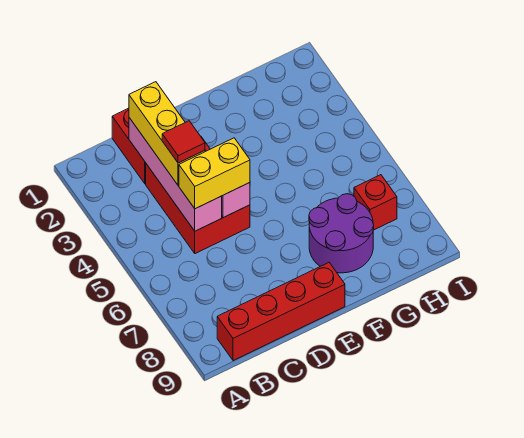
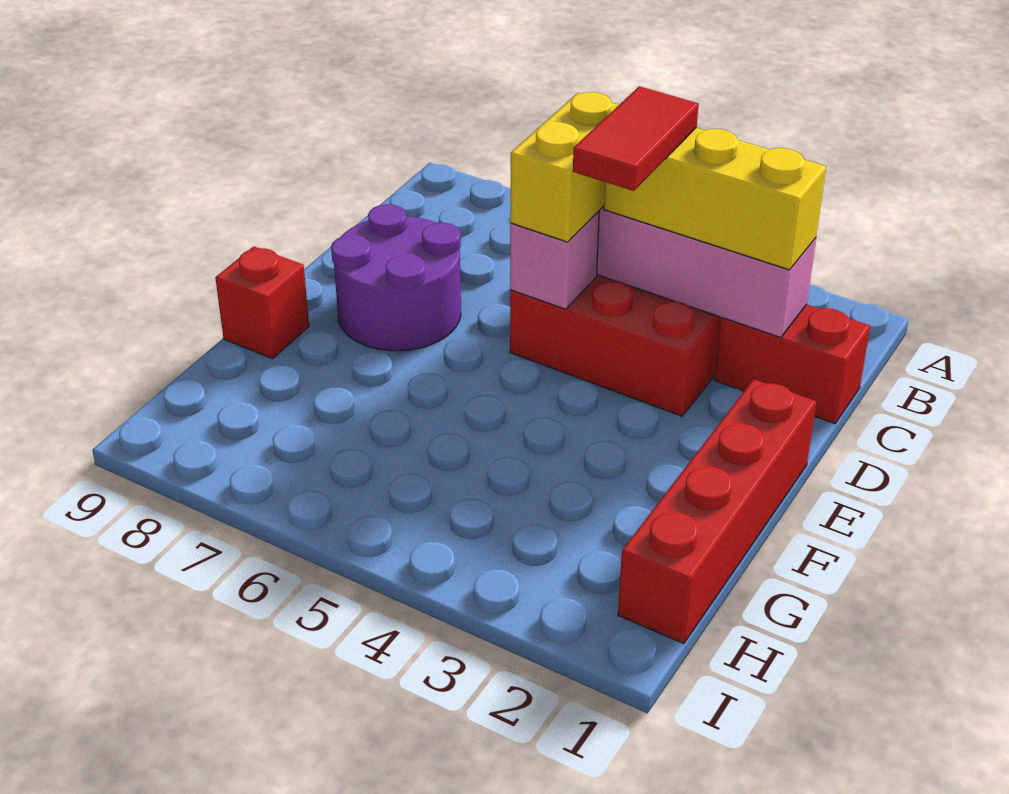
red 1x4 brick [217,263,345,361] -> red 1x4 brick moved to [618,379,816,644]
red 1x1 tile [162,121,205,163] -> red 1x2 tile [573,86,699,191]
purple 2x2 round brick [309,194,374,273] -> purple 2x2 round brick moved to [331,204,461,351]
red 1x1 brick [354,175,397,230] -> red 1x1 brick moved to [215,246,309,359]

